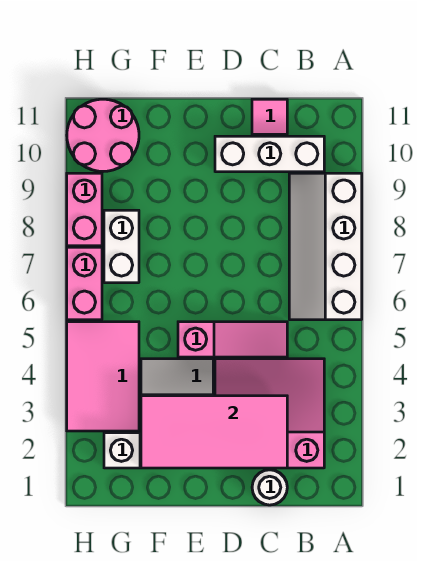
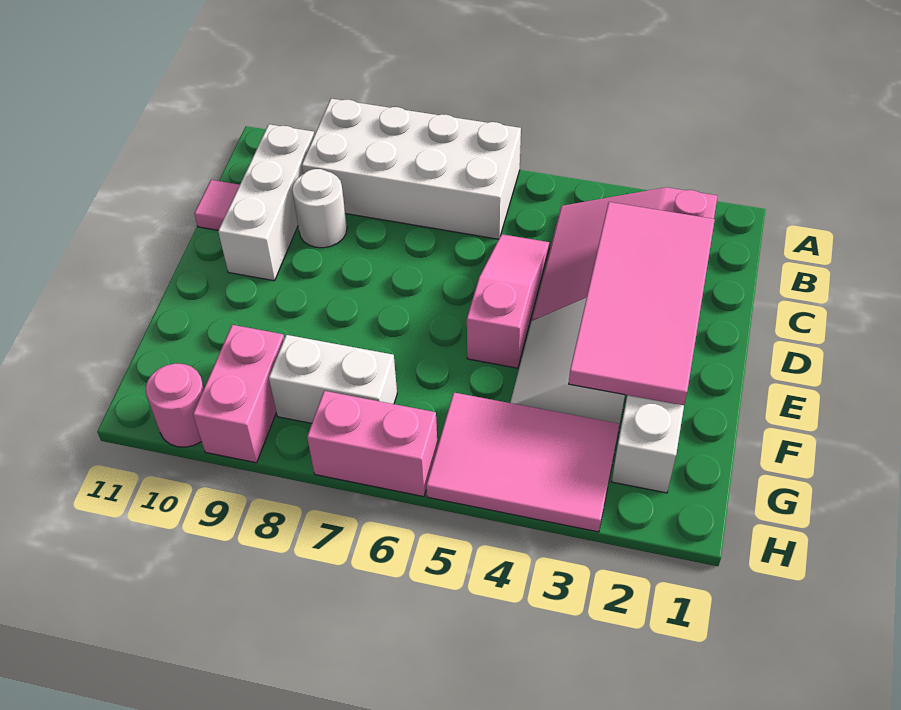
white 2x4 slope [289,173,362,320] -> white 2x4 brick [302,99,521,239]
white 1x1 round brick [252,470,287,505] -> white 1x1 round brick moved to [292,169,347,248]
pink 2x2 round brick [67,99,139,172] -> pink 1x1 round brick [146,363,204,447]
pink 1x2 brick [67,173,102,246] -> pink 1x2 brick turned to [193,325,284,463]

